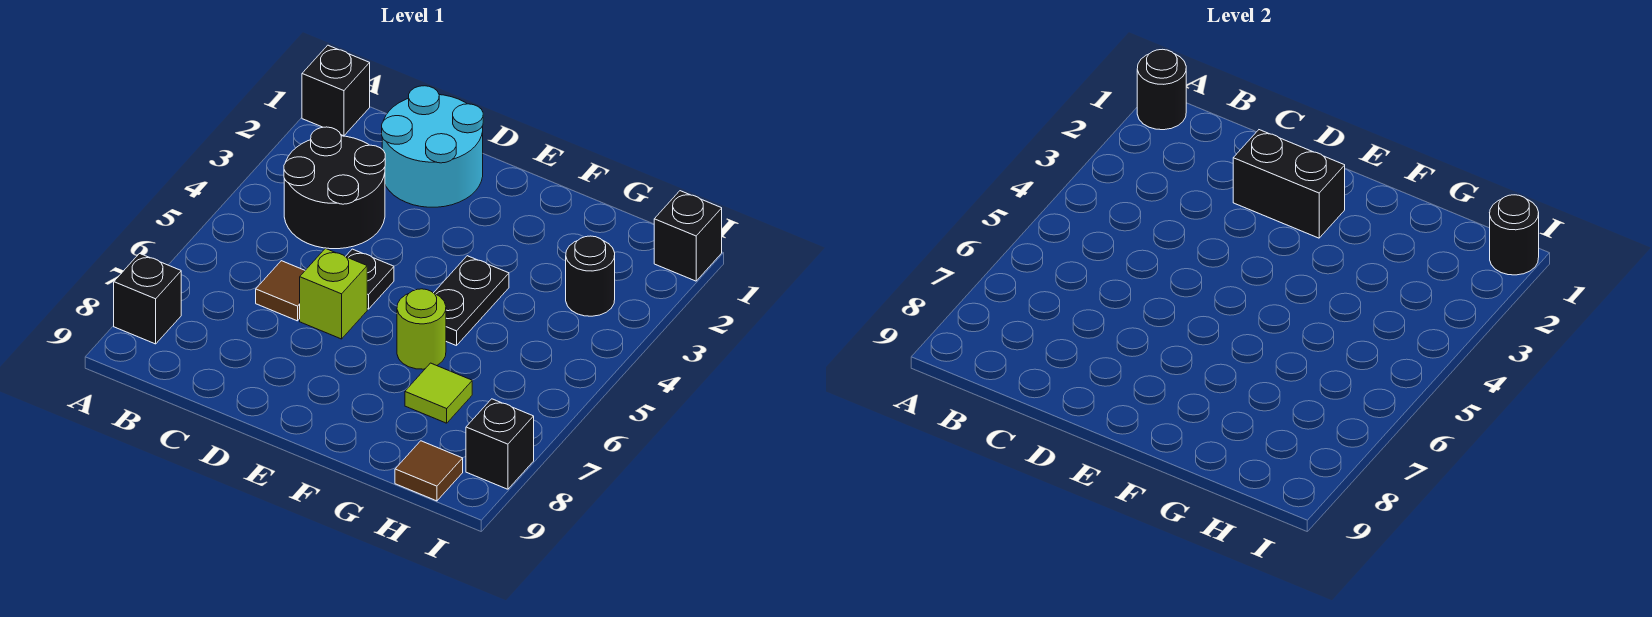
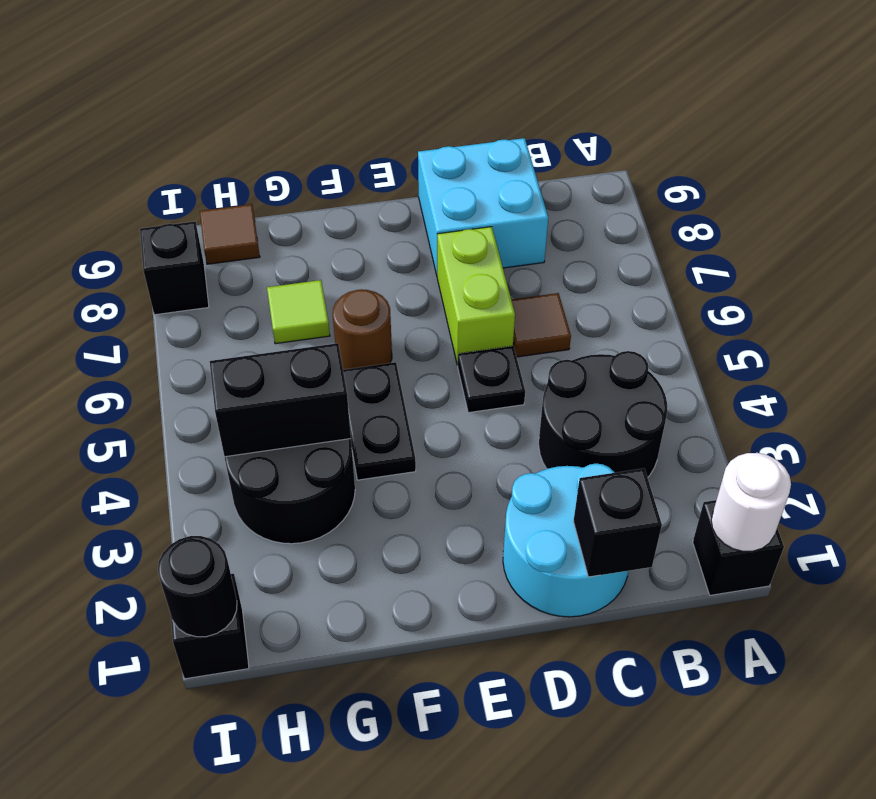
black 1x1 round brick [1137,49,1186,130] -> white 1x1 round brick [711,453,791,551]
black 1x1 brick [114,254,181,344] -> black 1x1 brick moved to [573,468,662,577]
none -> cyan 2x2 brick [418,138,548,275]
black 1x2 brick [1233,130,1345,238] -> black 1x2 brick moved to [210,343,351,457]
lime 1x1 brick [300,249,367,339] -> lime 1x2 brick [437,227,515,365]
lime 1x1 round brick [397,289,446,369] -> brown 1x1 round brick [333,289,392,370]
black 1x1 round brick [566,236,615,316] -> black 2x2 round brick [225,439,355,544]

